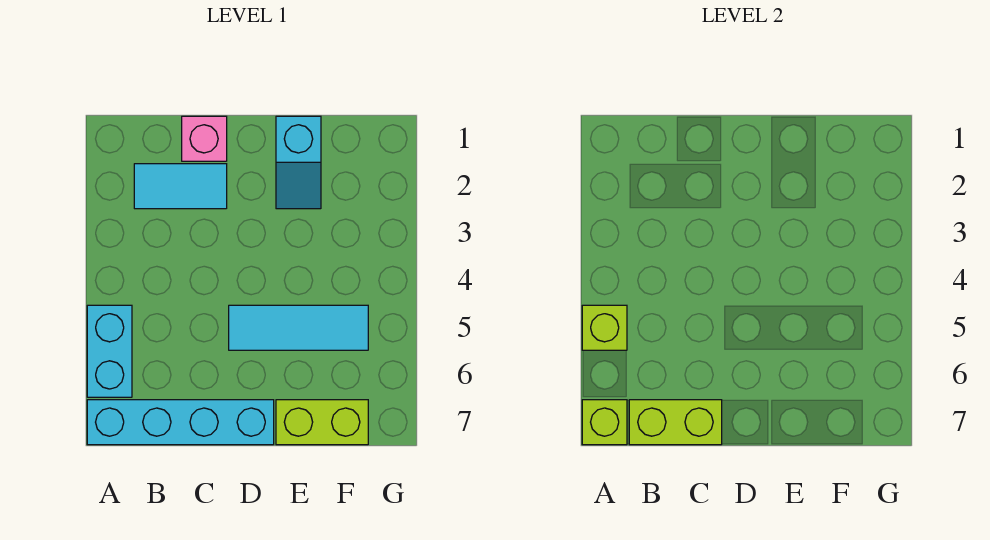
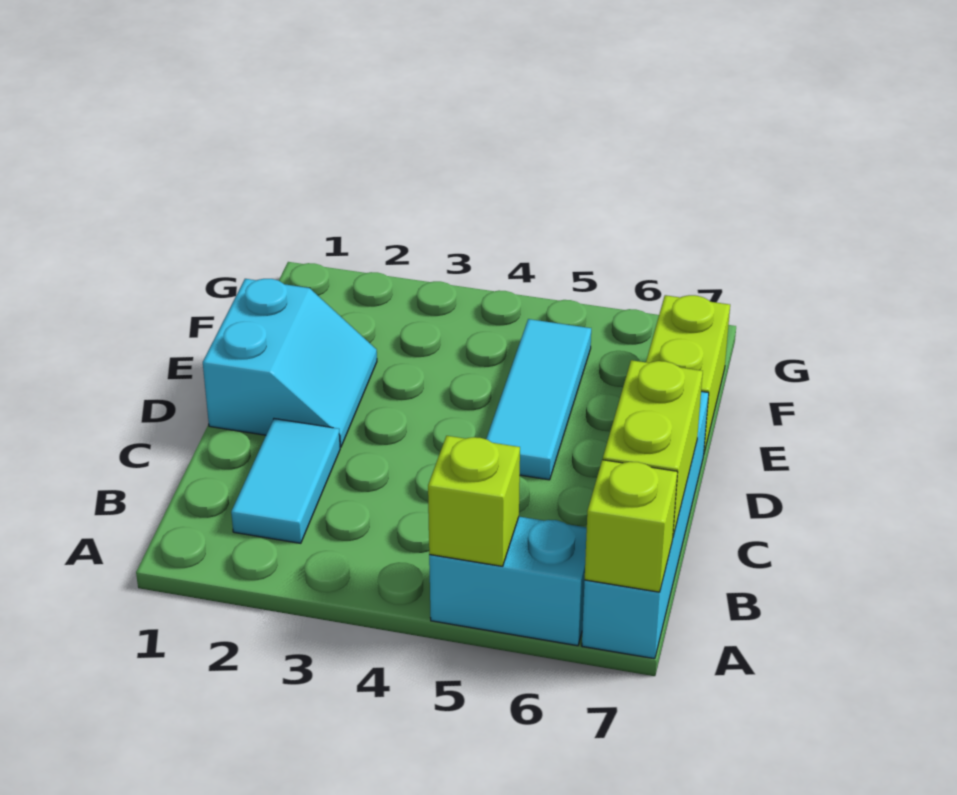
pink 1x1 brick [182,116,227,161] -> none
cyan 1x2 slope [276,116,321,209] -> cyan 2x2 slope [203,279,377,447]

